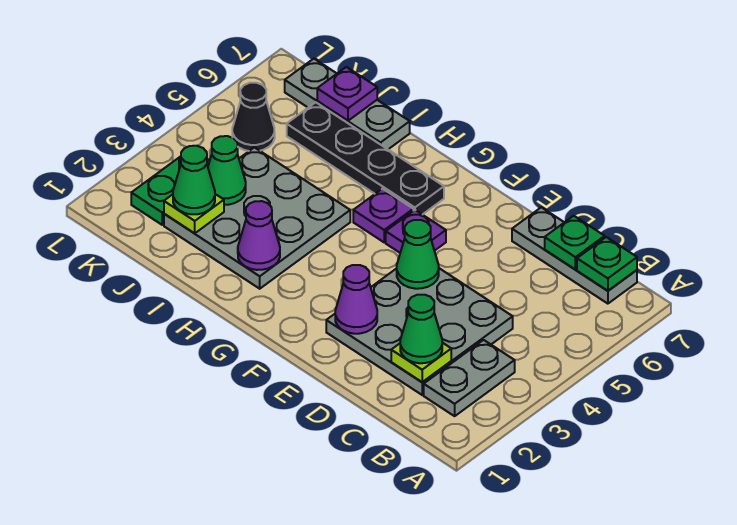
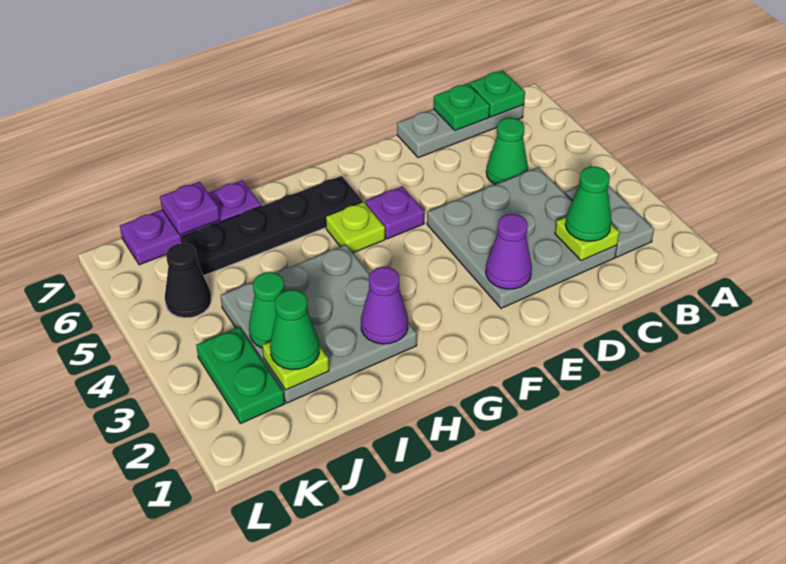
green 1x1 cone [397,220,439,289] -> green 1x1 cone moved to [486,118,528,185]
purple 1x1 plate [353,189,413,242] -> lime 1x1 plate [326,202,385,253]
grey 1x3 plate [285,59,410,149] -> purple 1x3 plate [120,180,261,265]

